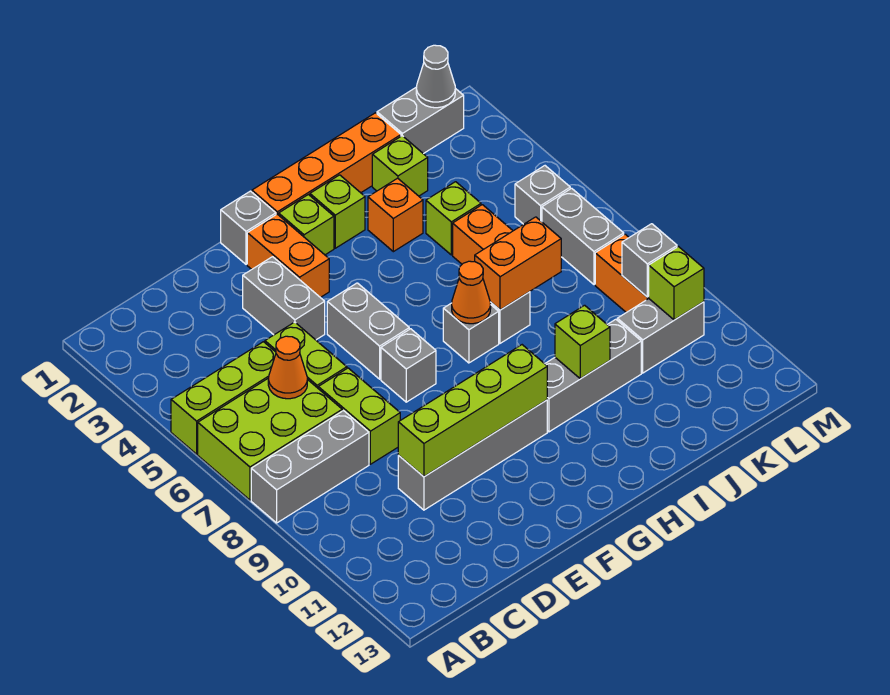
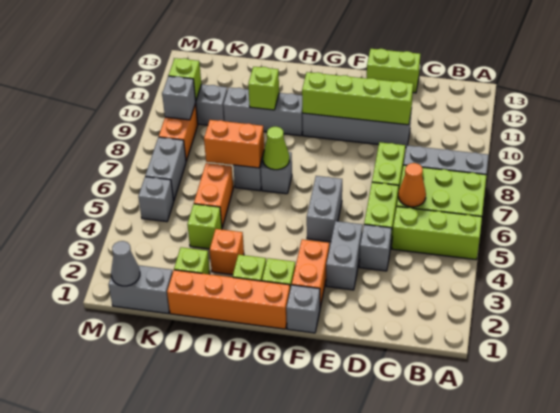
none -> lime 1x2 brick [367,49,420,93]
grey 1x1 brick [381,329,436,402] -> grey 1x1 brick moved to [359,225,392,271]
orange 1x1 cone [452,261,491,324] -> lime 1x1 cone [263,127,289,170]

